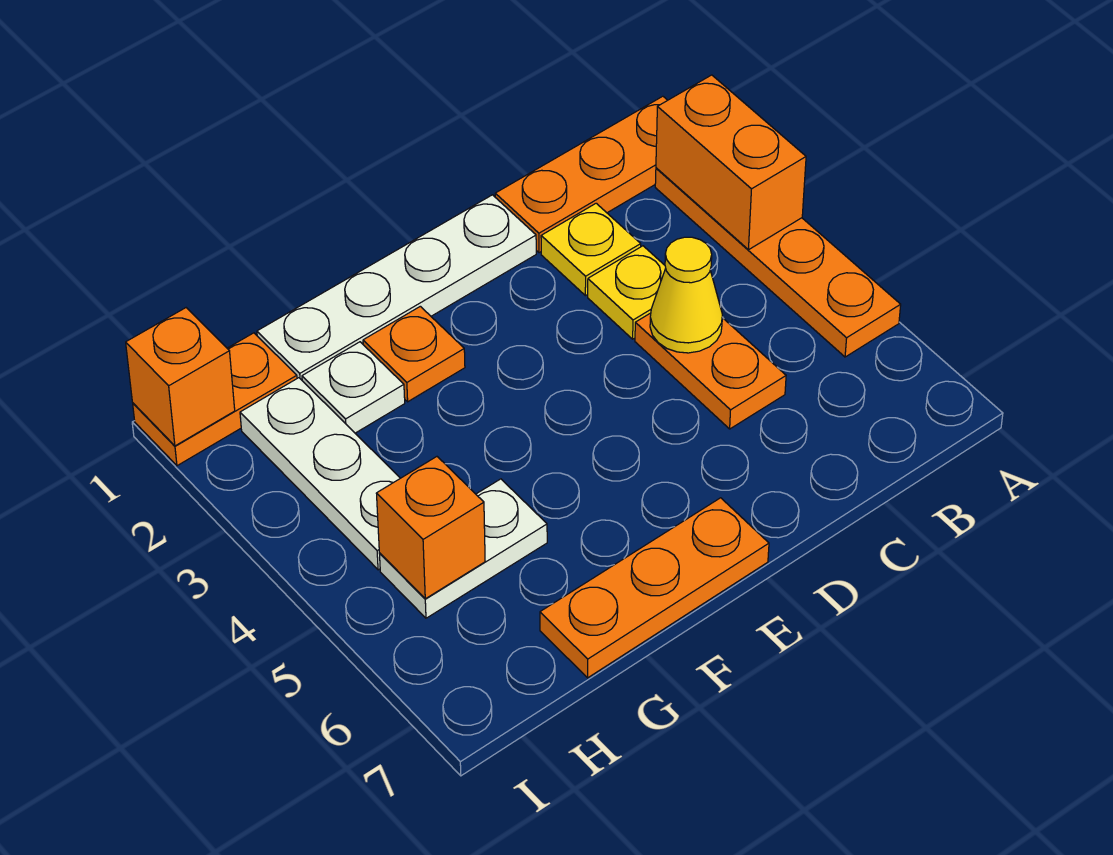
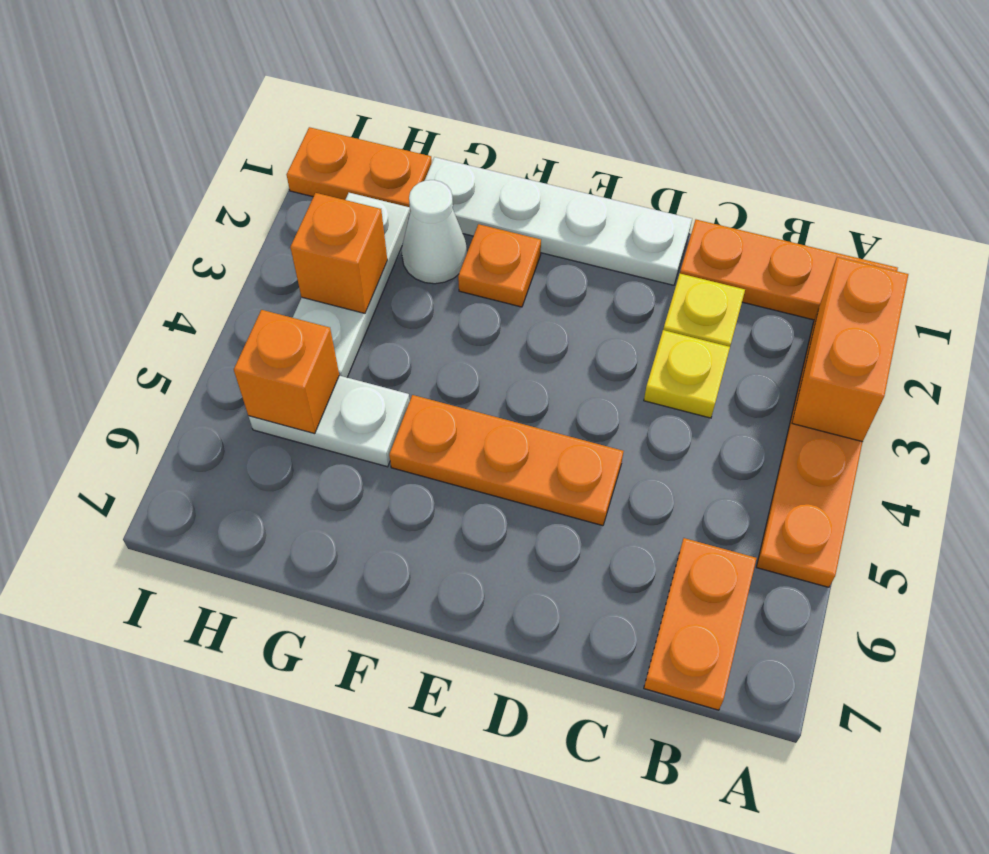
orange 1x2 plate [635,313,786,429] -> orange 1x2 plate moved to [644,538,757,710]
yellow 1x1 cone [650,237,722,353] -> none
orange 1x3 plate [540,498,769,678] -> orange 1x3 plate moved to [389,395,623,526]
white 1x1 plate [302,342,405,433] -> white 1x1 cone [402,180,467,284]
orange 1x1 brick [126,308,235,446] -> orange 1x1 brick moved to [290,193,387,313]

